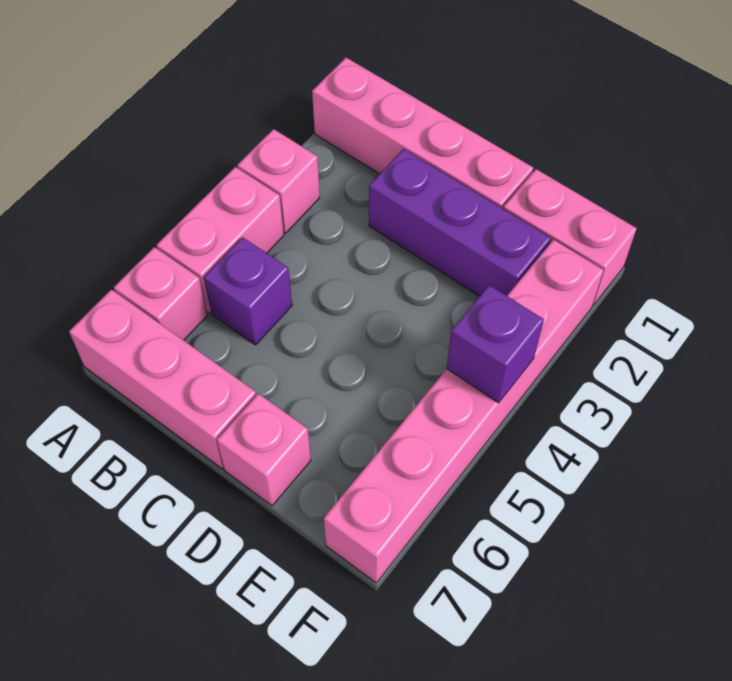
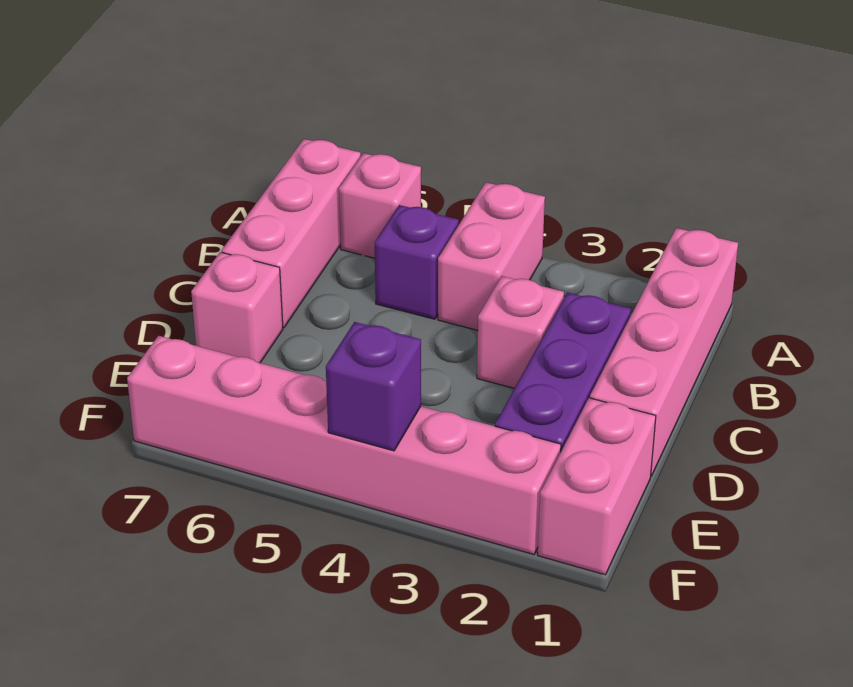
pink 1x1 brick [237,129,320,233] -> pink 1x1 brick moved to [477,276,564,388]
pink 1x2 brick [157,167,284,313] -> pink 1x2 brick turned to [438,182,545,330]

